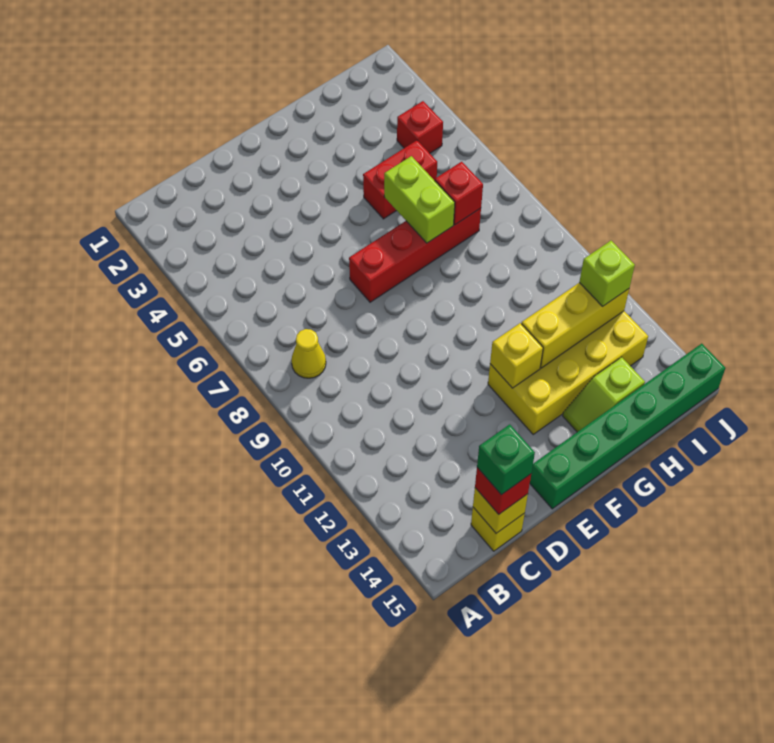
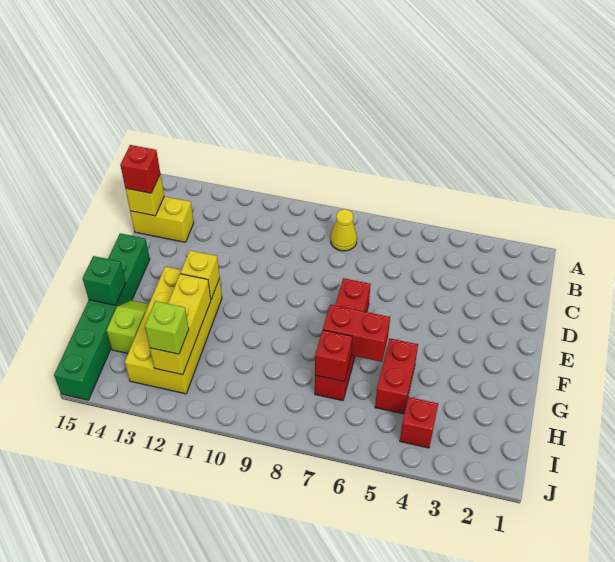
yellow 1x1 brick [471,507,525,551] -> yellow 1x2 brick [130,196,194,242]
green 1x1 brick [477,424,535,495] -> green 1x1 brick moved to [83,256,126,305]
lime 1x2 brick [384,156,455,243] -> red 1x2 brick [323,305,390,362]

